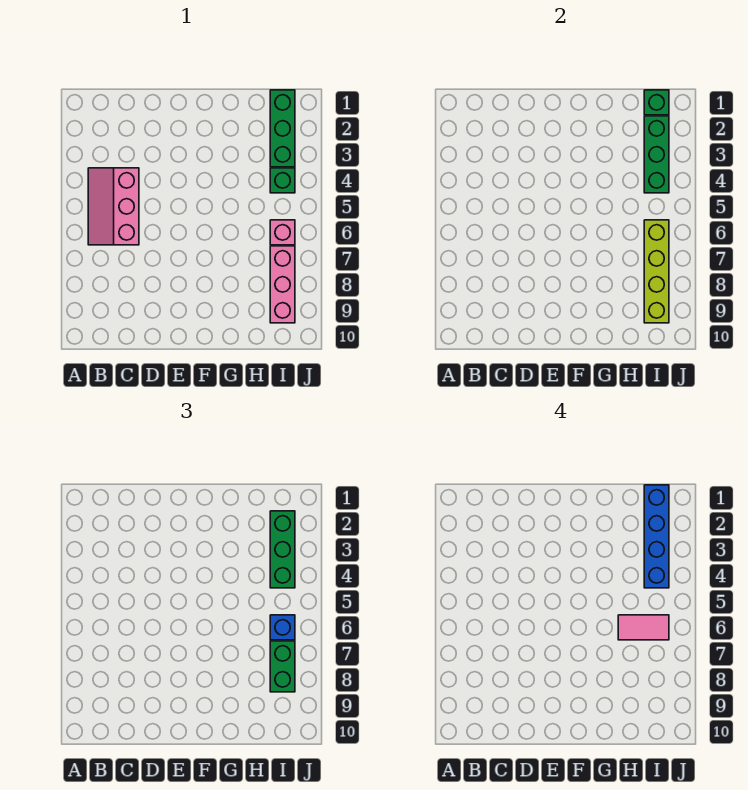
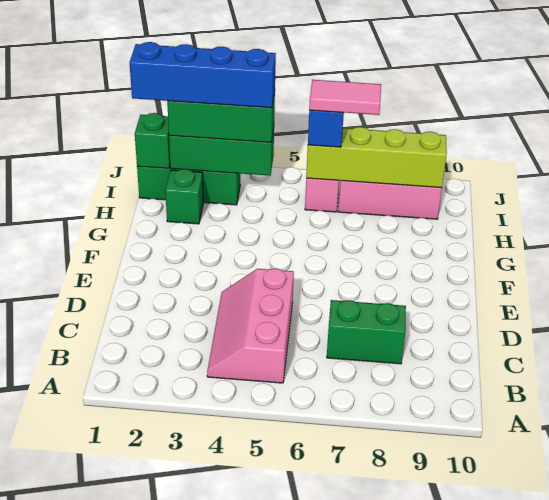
pink 2x3 slope [88,168,139,245] -> pink 2x3 slope turned to [207,269,294,383]
pink 1x2 tile [618,615,669,640] -> pink 1x2 tile turned to [309,80,381,115]
green 1x1 brick [270,168,295,193] -> green 1x1 brick moved to [165,169,203,224]
green 1x2 brick [270,641,295,692] -> green 1x2 brick moved to [327,300,406,364]

